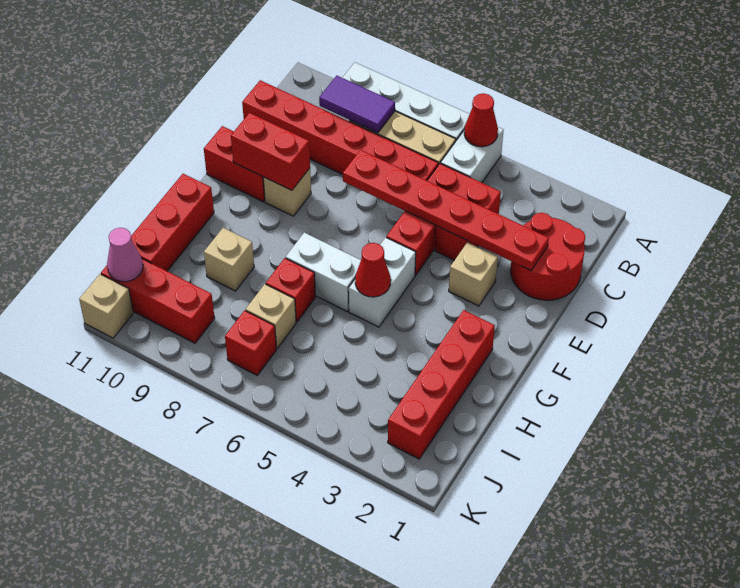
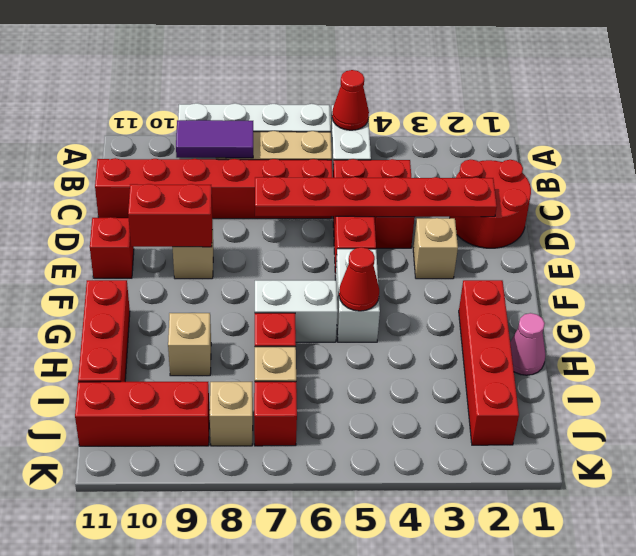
red 1x2 brick [204,126,265,202] -> red 1x1 brick [90,217,134,278]
pink 1x1 cone [107,228,143,282] -> pink 1x1 cone moved to [510,313,545,375]
tan 1x1 brick [79,274,133,338] -> tan 1x1 brick moved to [210,382,253,446]

